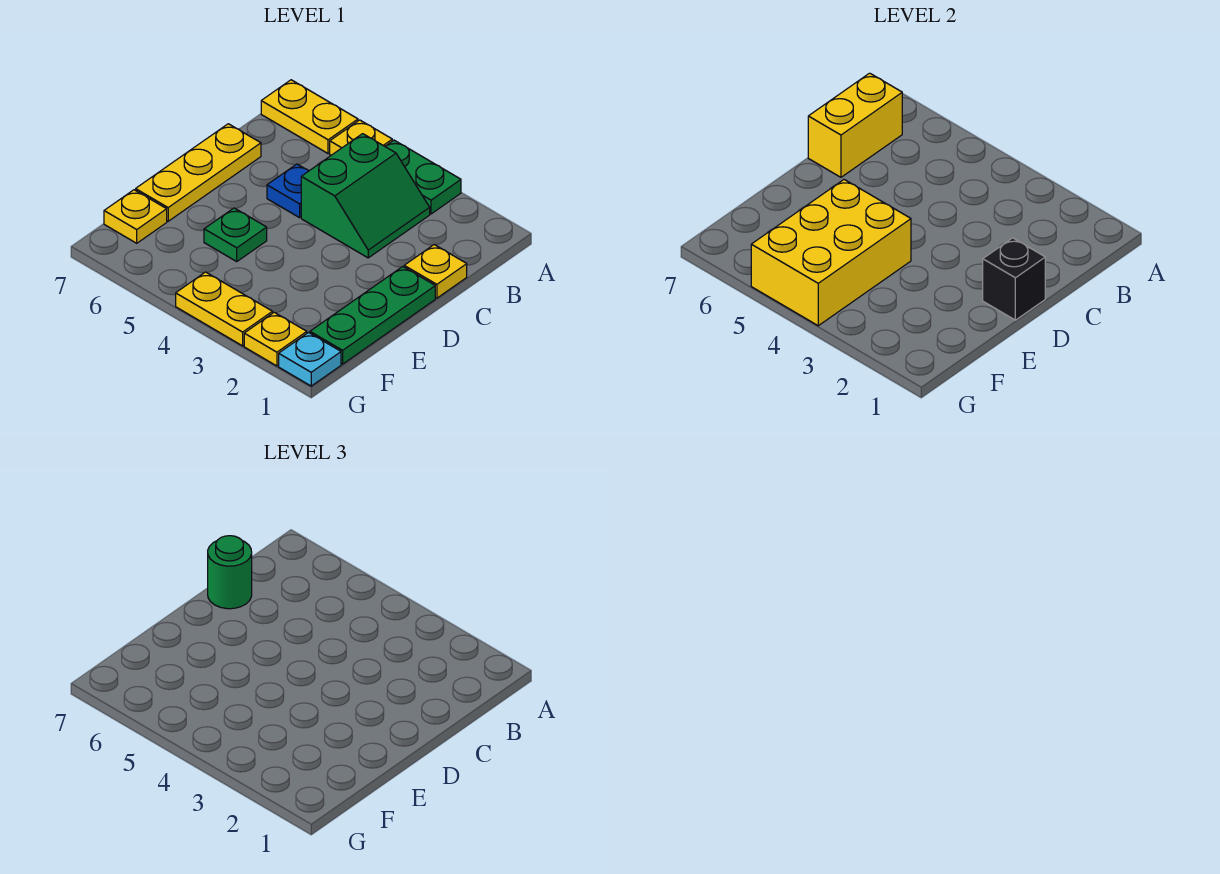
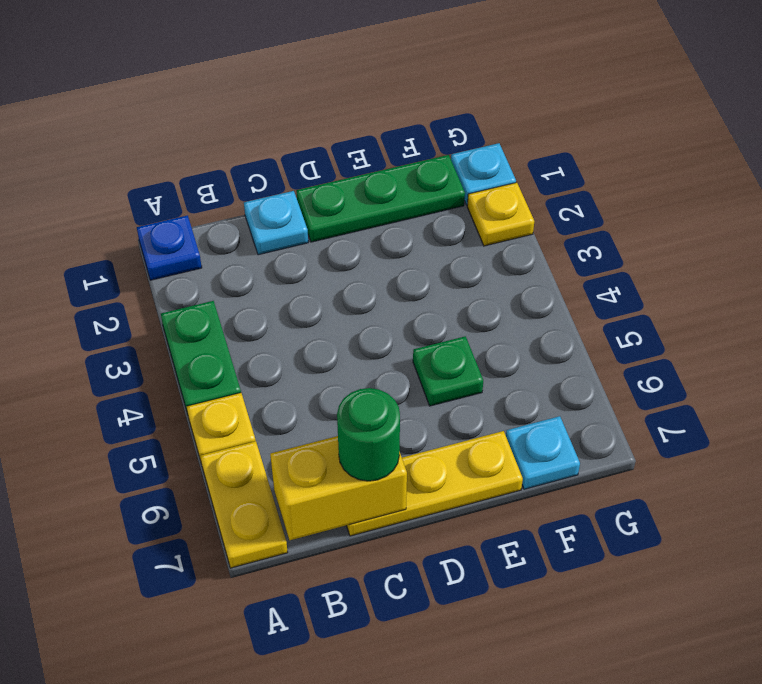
green 2x2 slope [301,134,430,258] -> none
yellow 1x1 plate [404,245,467,298] -> cyan 1x1 plate [244,191,308,255]
blue 1x1 plate [267,164,309,218] -> blue 1x1 plate moved to [137,215,202,280]
black 1x1 brick [983,238,1045,320] -> none
yellow 2x3 brick [751,180,911,326] -> none
yellow 1x1 plate [104,190,167,243] -> cyan 1x1 plate [506,416,580,489]
yellow 1x2 plate [176,272,273,346] -> none

